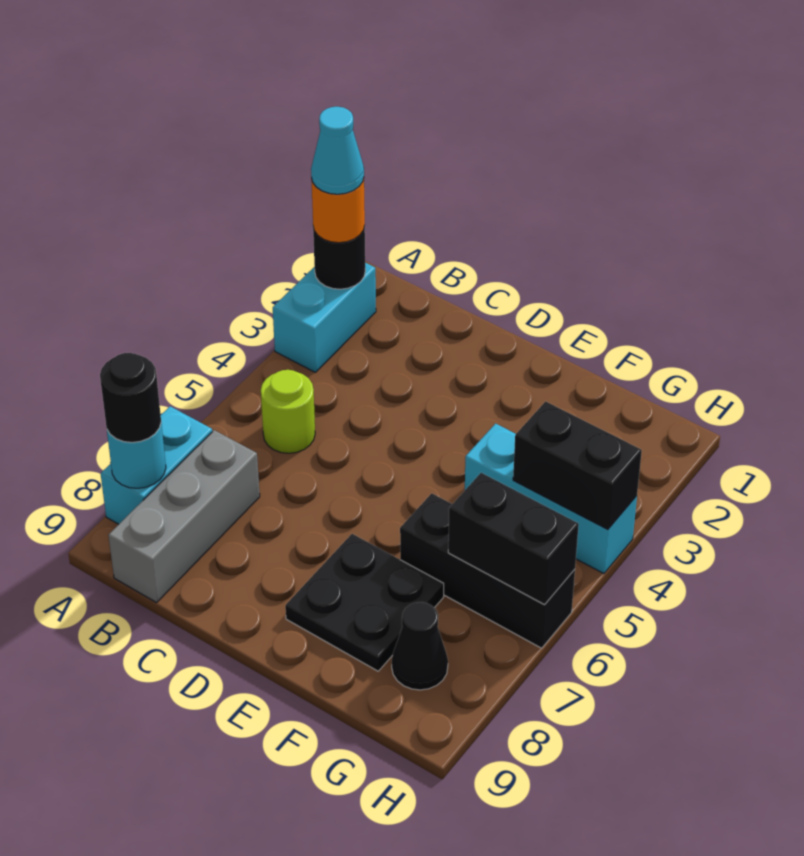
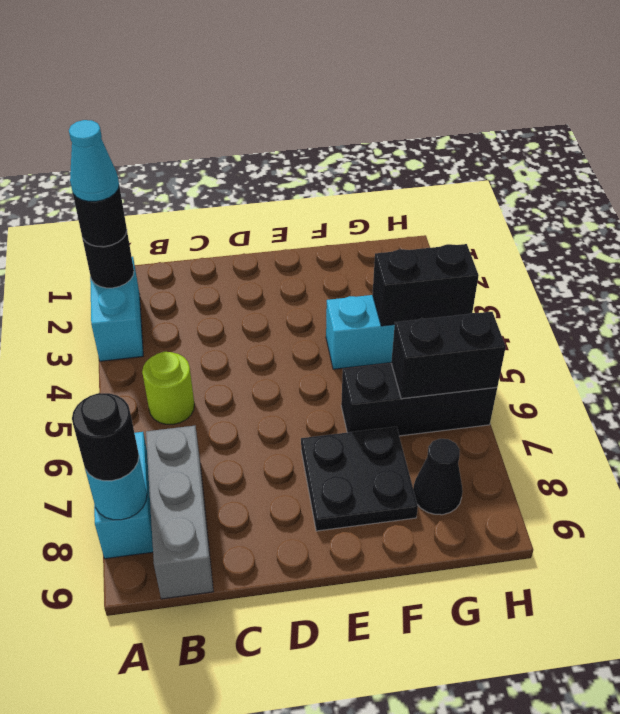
orange 1x1 round brick [311,178,365,243] -> black 1x1 round brick [73,186,127,247]

